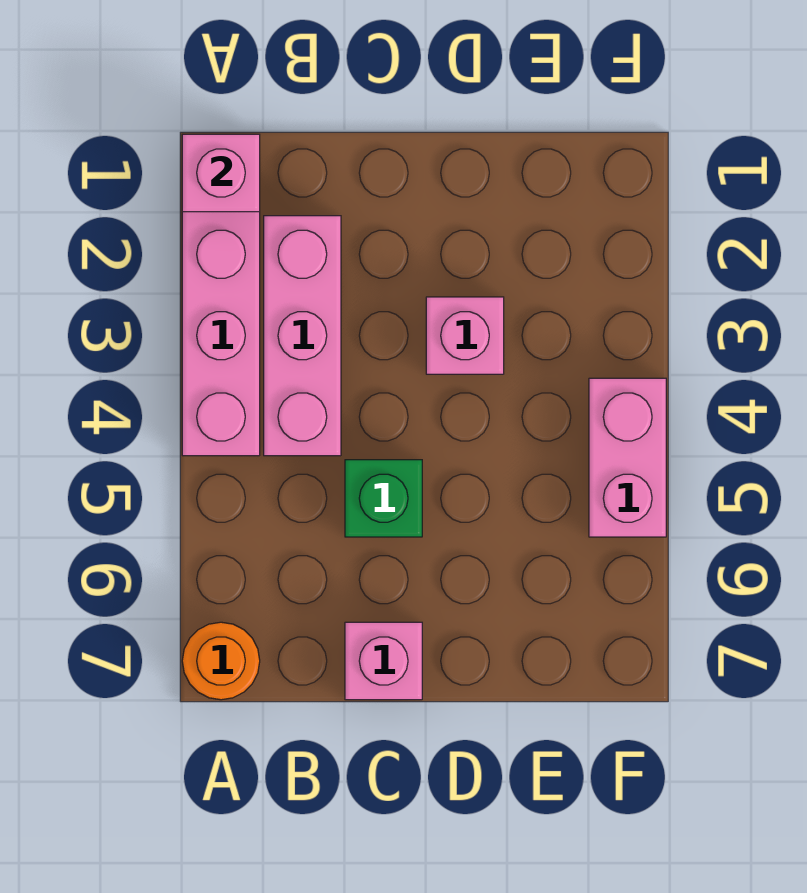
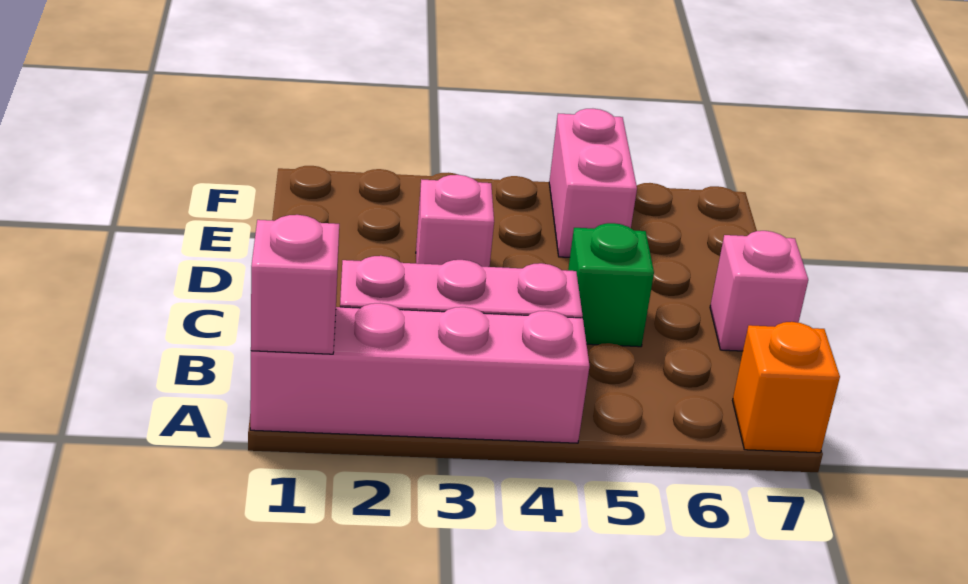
orange 1x1 round brick [182,622,260,700] -> orange 1x1 brick [733,322,840,453]
pink 1x2 brick [589,378,666,537] -> pink 1x2 brick turned to [549,109,637,257]

